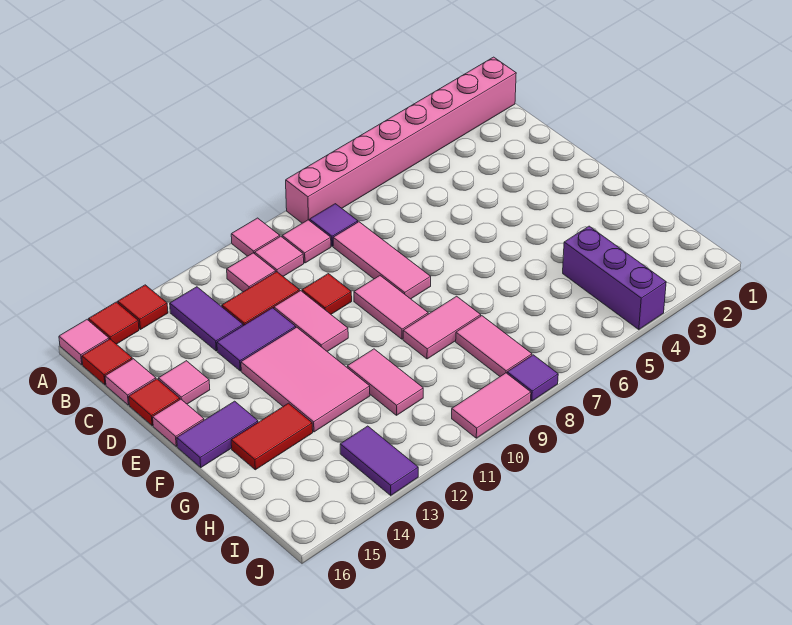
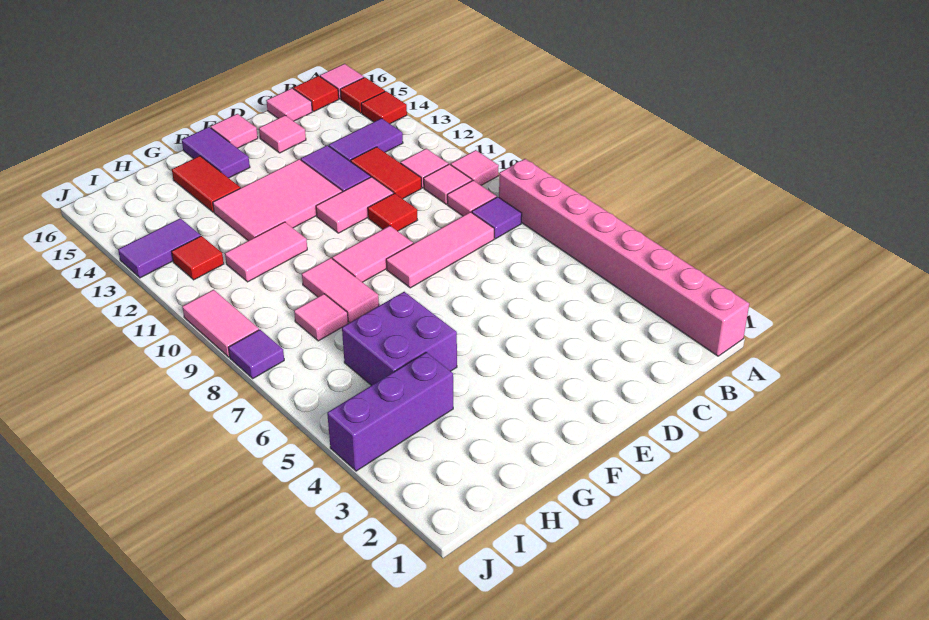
red 1x1 tile [129,379,180,426] -> red 1x1 tile moved to [171,236,224,280]
none -> purple 2x2 brick [342,292,457,386]
pink 1x2 tile [456,316,532,376] -> pink 1x1 tile [294,294,348,341]

